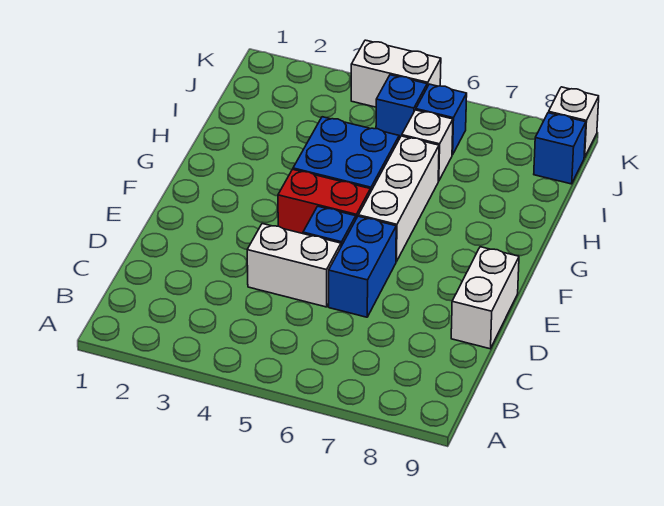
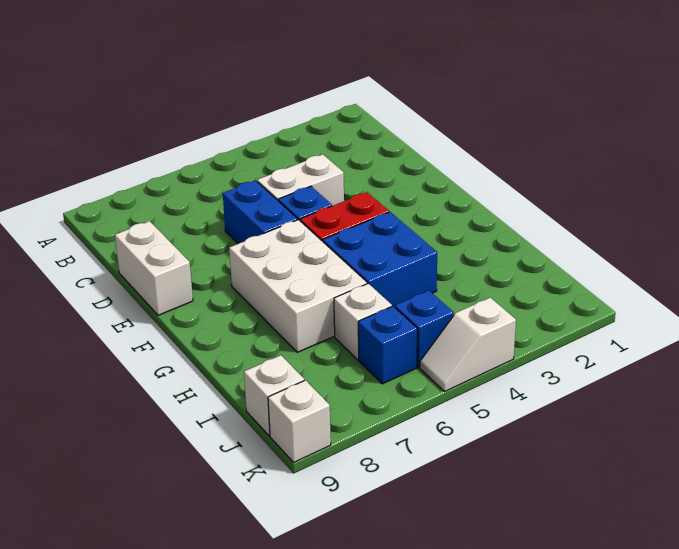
white 1x3 brick [358,136,439,262] -> white 2x3 brick [229,220,367,352]
blue 1x1 brick [534,113,586,184] -> white 1x1 brick [244,355,304,436]
white 1x2 brick [351,40,441,107] -> white 1x2 slope [420,298,516,391]

